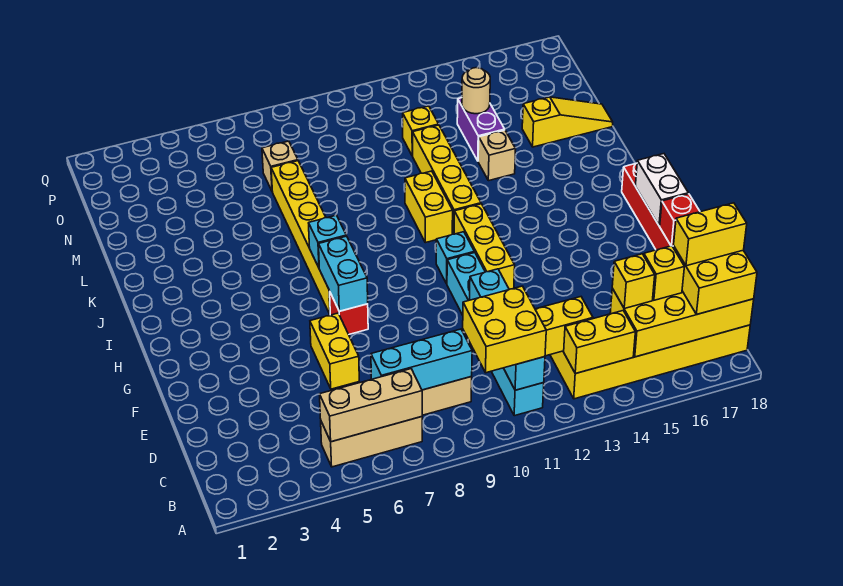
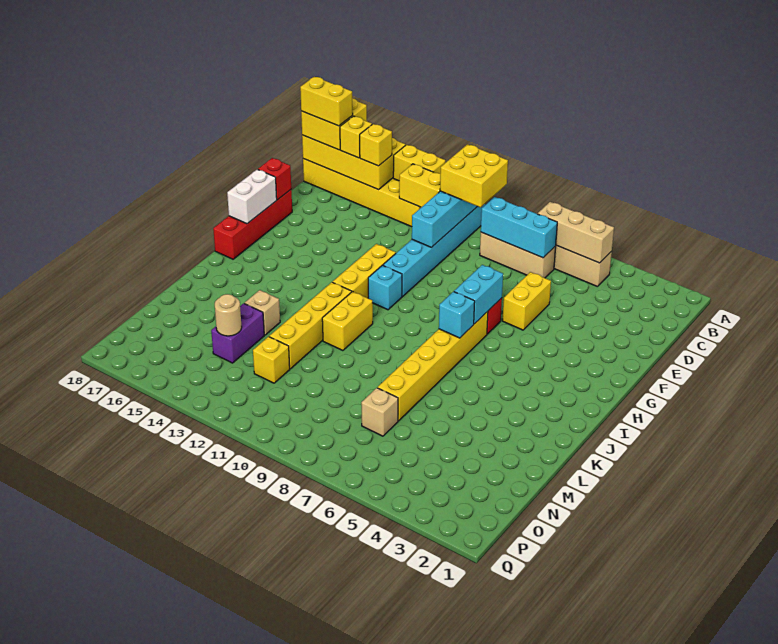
yellow 1x3 slope [522,97,613,147] -> none

